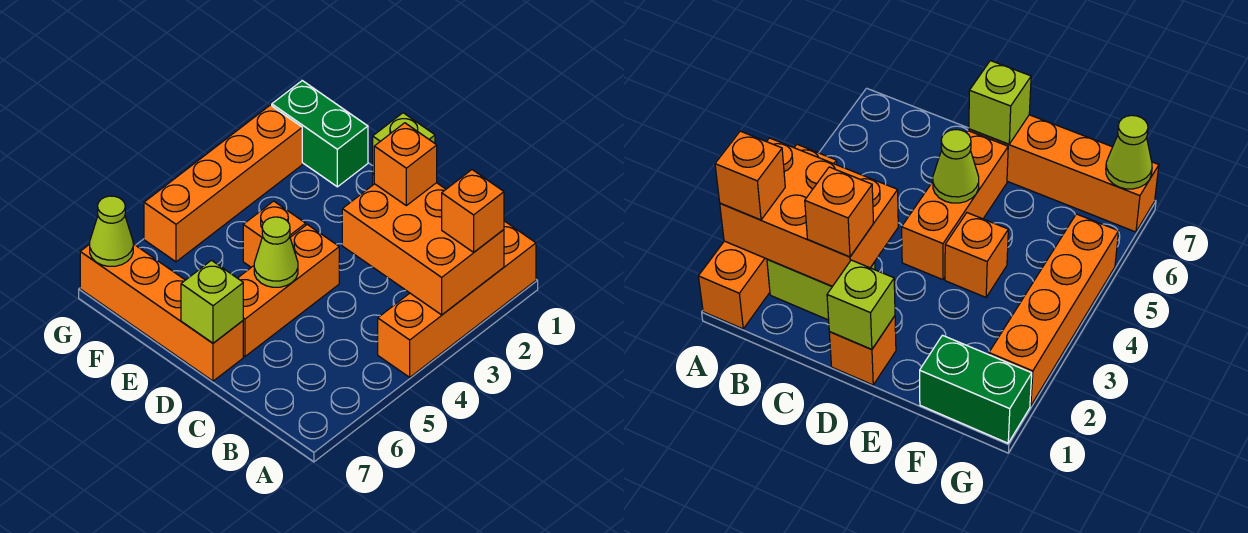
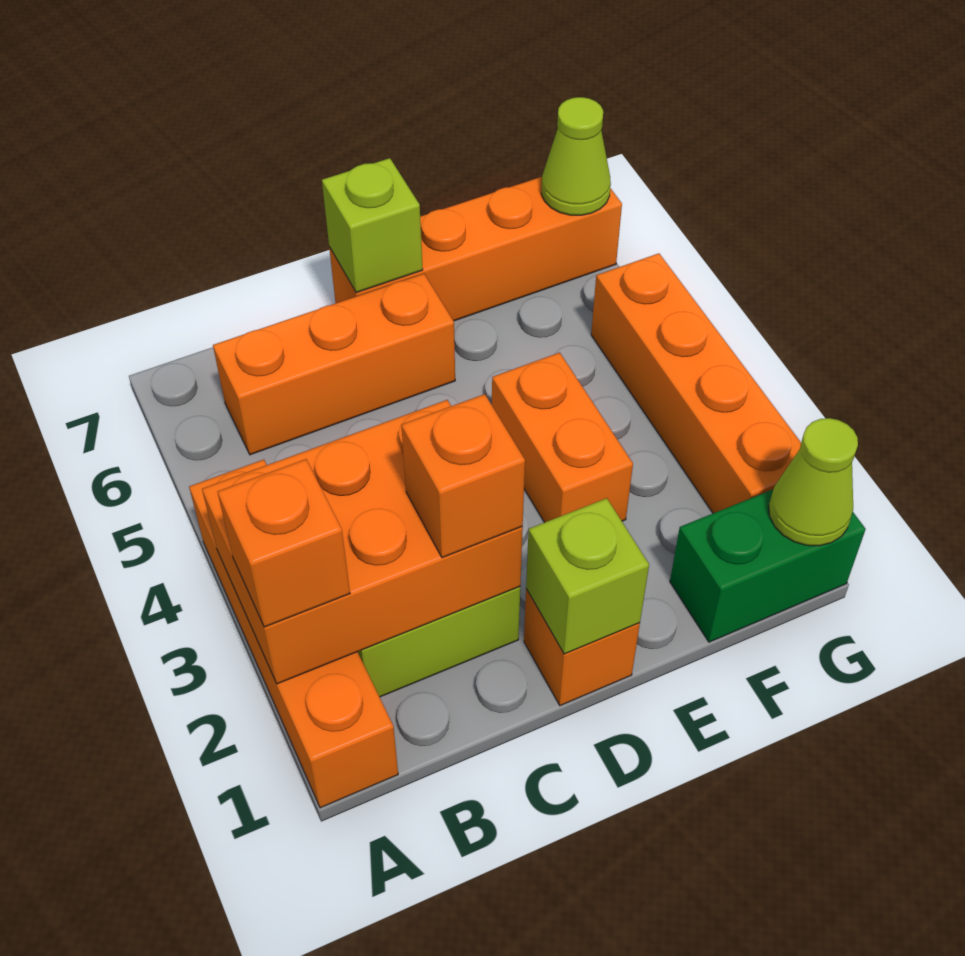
orange 1x3 brick [238,224,339,356] -> orange 1x3 brick turned to [213,274,455,455]
lime 1x1 cone [254,217,298,287] -> lime 1x1 cone moved to [769,418,858,546]
orange 1x1 brick [243,201,306,267] -> orange 1x2 brick [492,353,633,523]

